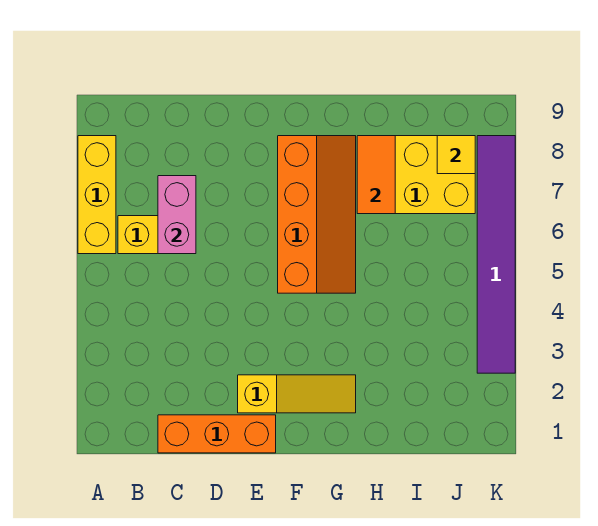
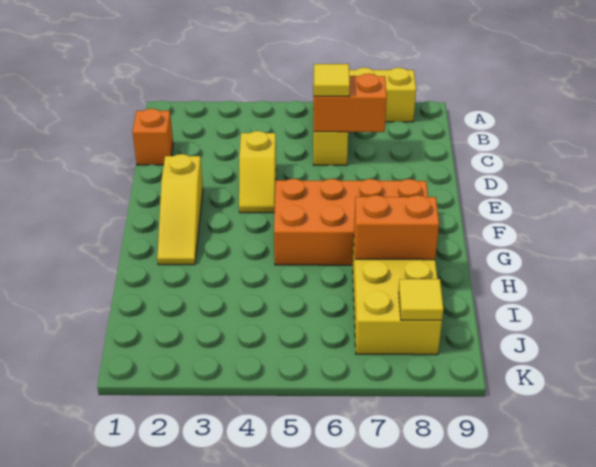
orange 1x3 brick [158,415,276,453] -> orange 1x1 brick [132,109,173,165]
pink 1x2 brick [158,176,196,254] -> orange 1x2 brick [313,74,387,132]
none -> yellow 1x1 tile [314,64,350,97]
none -> yellow 1x2 slope [239,131,276,213]
orange 2x4 slope [278,136,356,293] -> orange 2x4 brick [274,179,428,265]
orange 1x2 tile [357,136,395,214] -> orange 1x2 brick [354,195,439,260]
purple 1x6 tile [477,136,515,373] -> none

